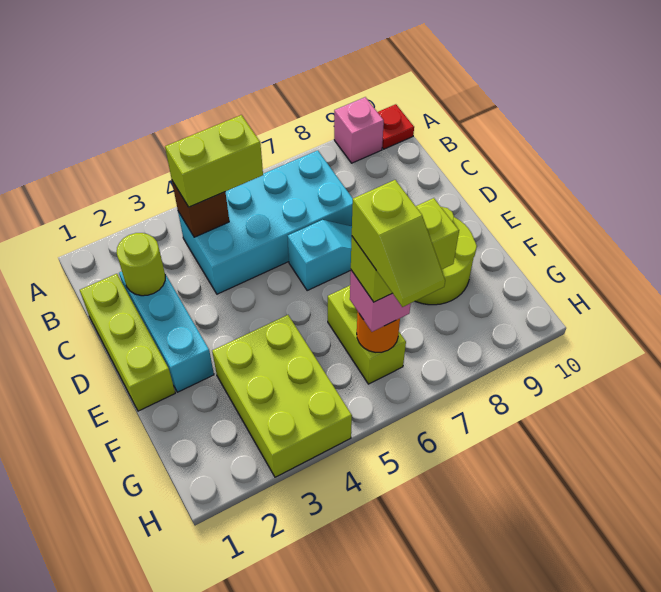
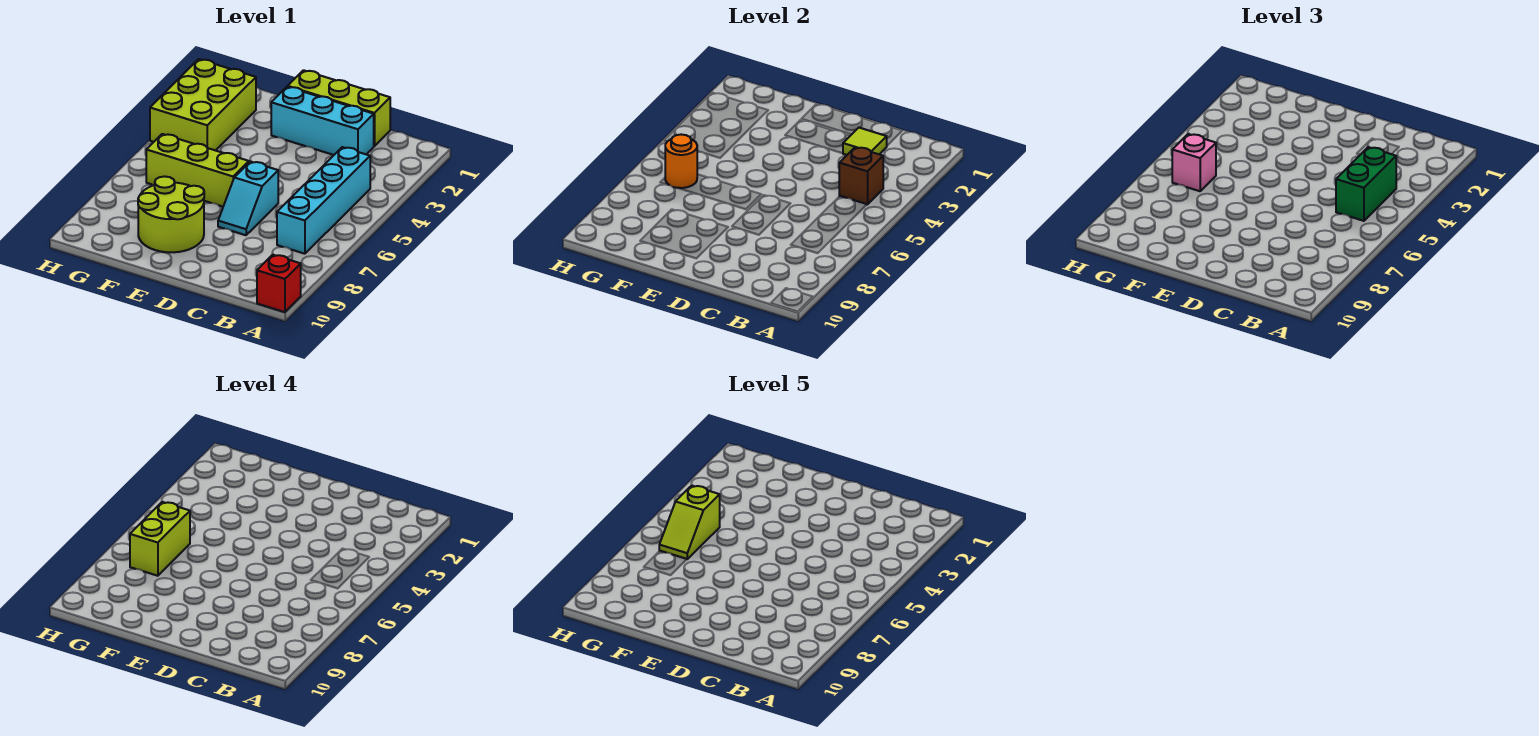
pink 1x1 brick [334,97,384,163] -> none
red 1x1 plate [378,104,414,149] -> red 1x1 brick [257,255,301,312]
cyan 2x4 brick [178,150,353,294] -> cyan 1x4 brick [277,147,370,254]
lime 1x2 brick [165,115,263,207] -> green 1x2 brick [1336,147,1396,221]
lime 1x1 round brick [117,233,165,296] -> lime 1x1 tile [843,128,887,155]
lime 2x3 brick [212,315,352,477] -> lime 2x3 brick turned to [150,59,256,151]
lime 1x2 brick [328,286,406,384] -> lime 1x3 brick [146,134,249,207]
lime 1x2 slope [352,180,445,307] -> lime 1x2 slope turned to [659,486,720,559]

